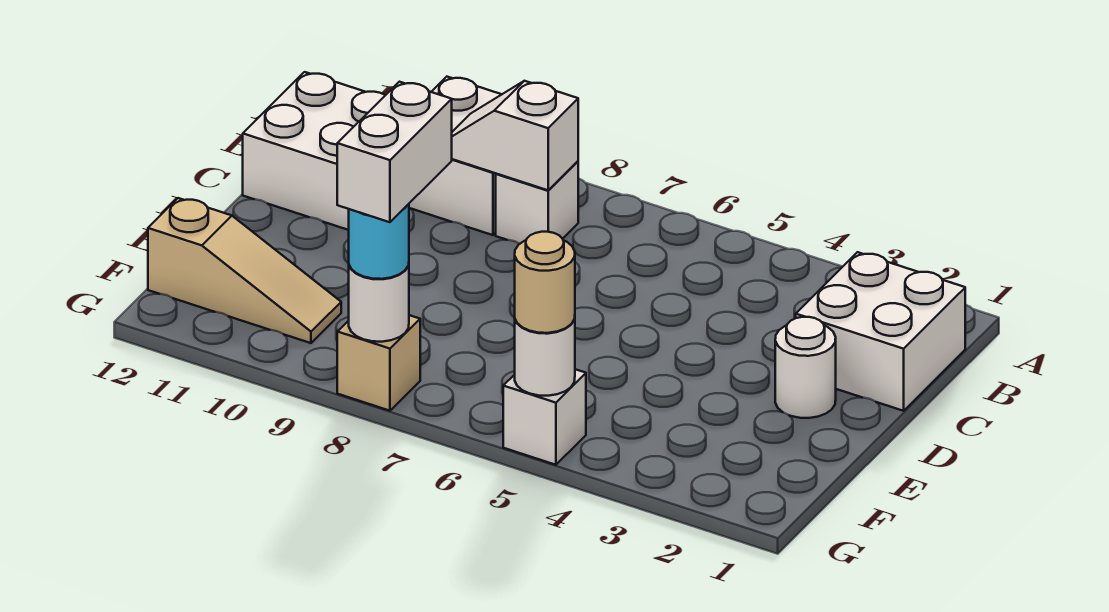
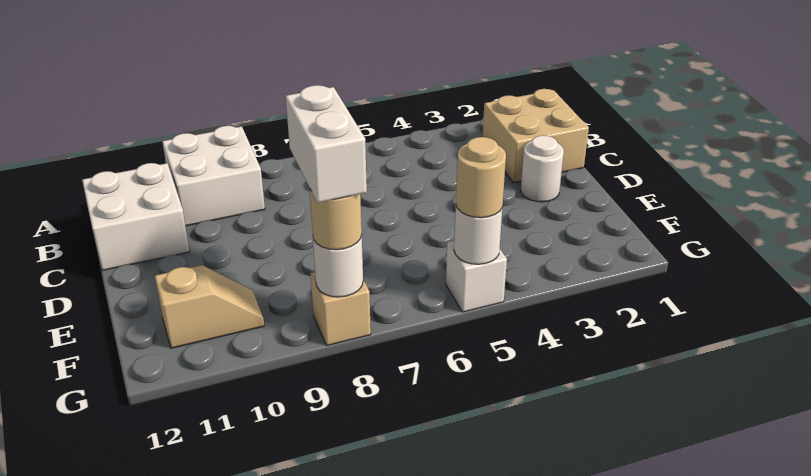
white 2x2 brick [796,252,965,411] -> tan 2x2 brick [482,89,589,183]
white 1x1 brick [496,161,578,244] -> none
white 1x2 slope [452,81,578,190] -> none
tan 1x3 slope [148,198,341,343] -> tan 1x2 slope [155,265,264,348]
cyan 1x1 round brick [349,204,409,279] -> tan 1x1 round brick [310,190,362,250]

